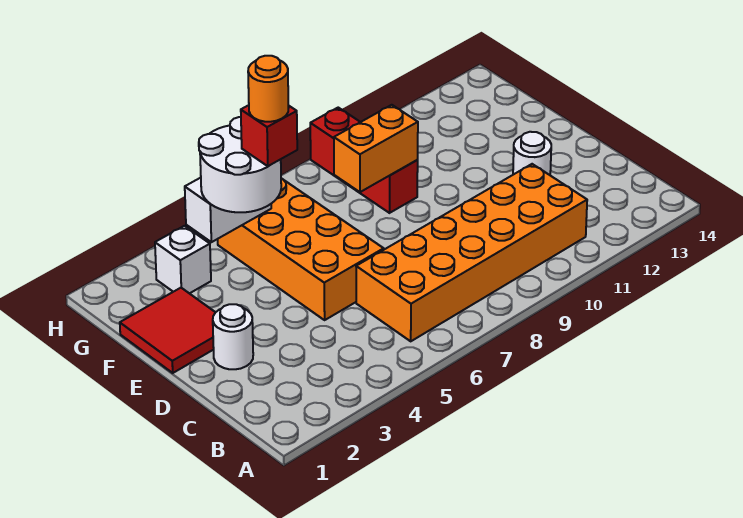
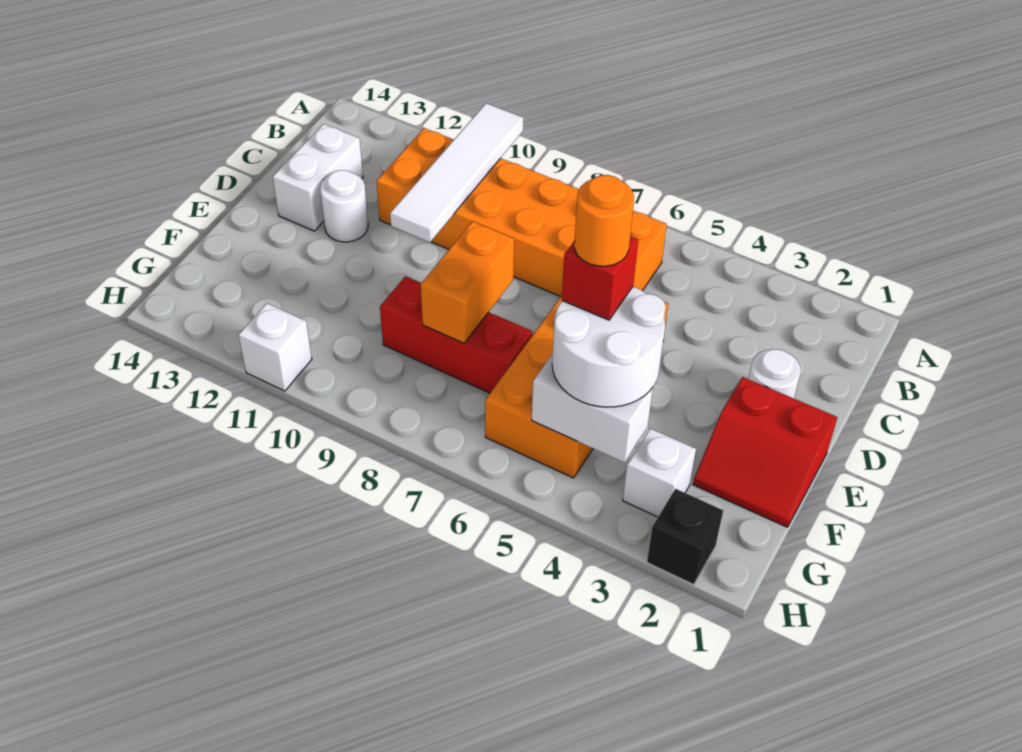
none -> white 1x4 tile [390,103,523,242]
none -> white 1x2 brick [273,124,363,231]
red 2x2 tile [120,288,216,373] -> red 2x2 slope [693,377,837,527]
orange 1x2 brick [334,105,418,192] -> orange 1x2 brick turned to [421,221,514,343]
red 1x3 brick [310,108,418,213] -> red 1x3 brick turned to [380,276,533,393]
none -> black 1x1 brick [647,489,723,585]
none -> white 1x1 brick [239,303,312,391]

